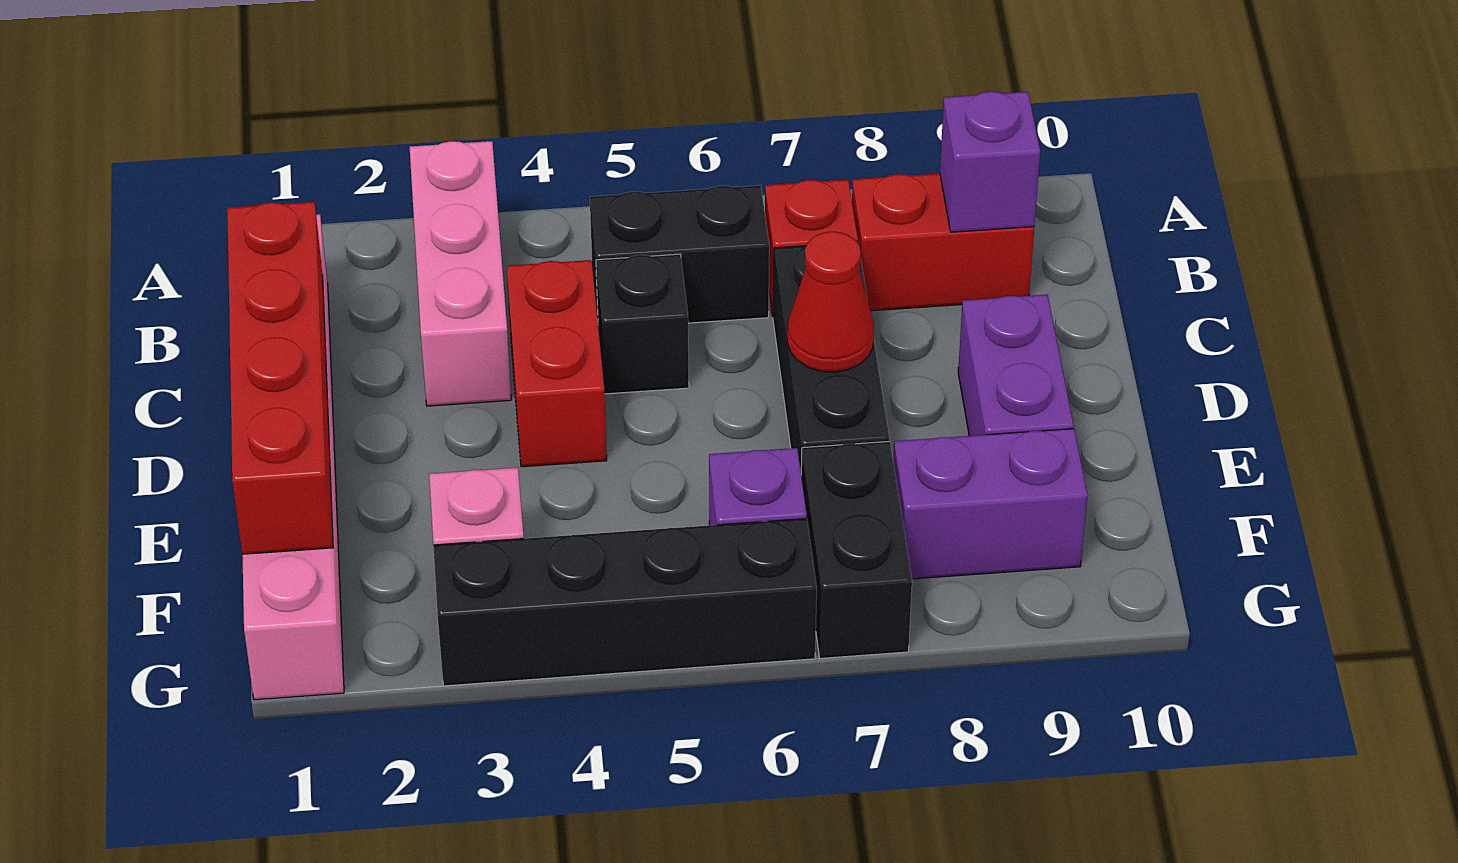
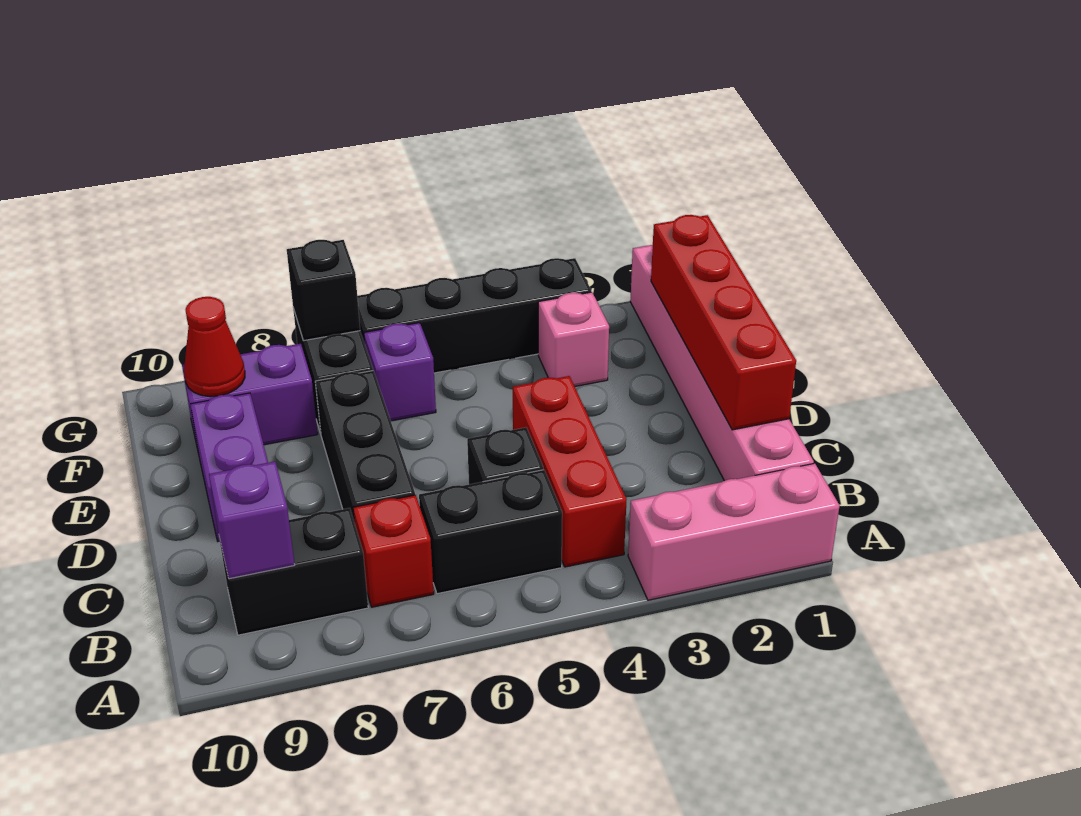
pink 1x3 brick [410,141,511,406] -> pink 1x3 brick turned to [628,463,840,600]
red 1x2 brick [852,174,1034,311] -> black 1x2 brick [219,508,368,635]
red 1x2 brick [507,260,607,467] -> red 1x3 brick [513,376,627,567]
red 1x1 cone [787,231,874,372] -> red 1x1 cone moved to [184,297,245,397]
none -> black 1x1 brick [287,240,360,341]

